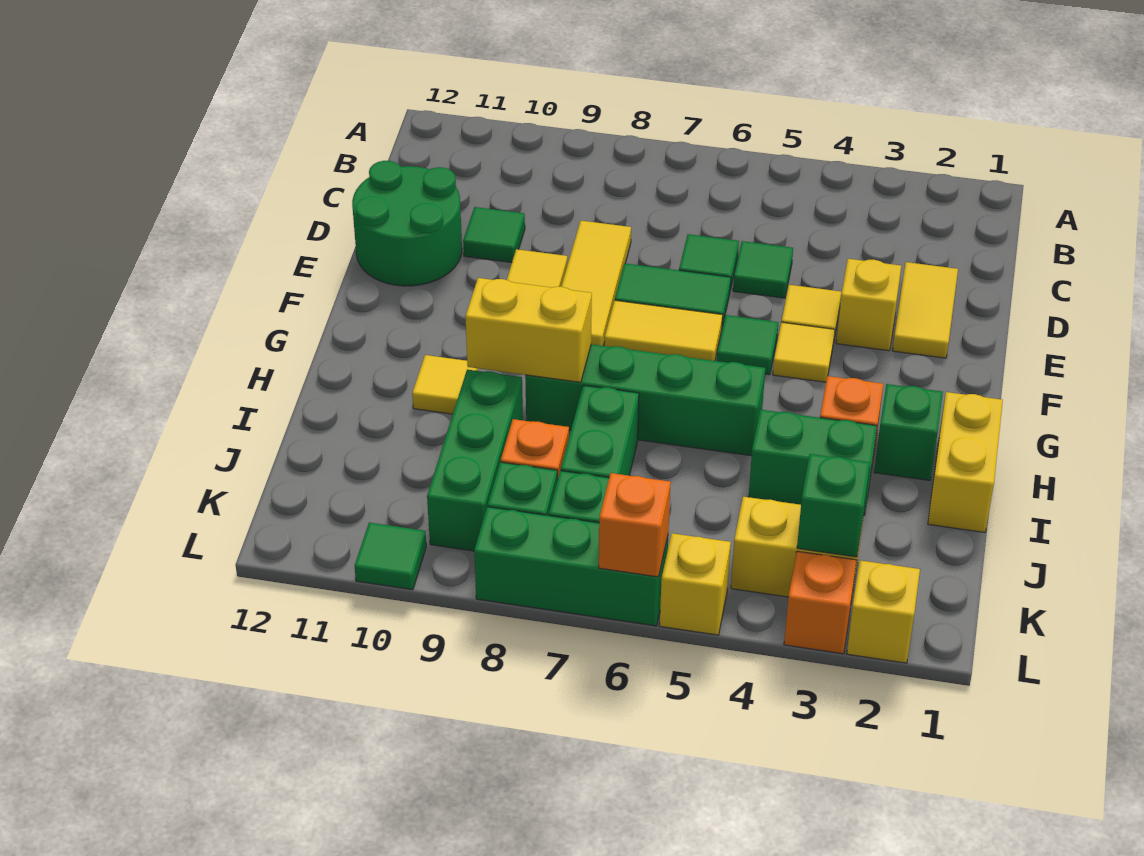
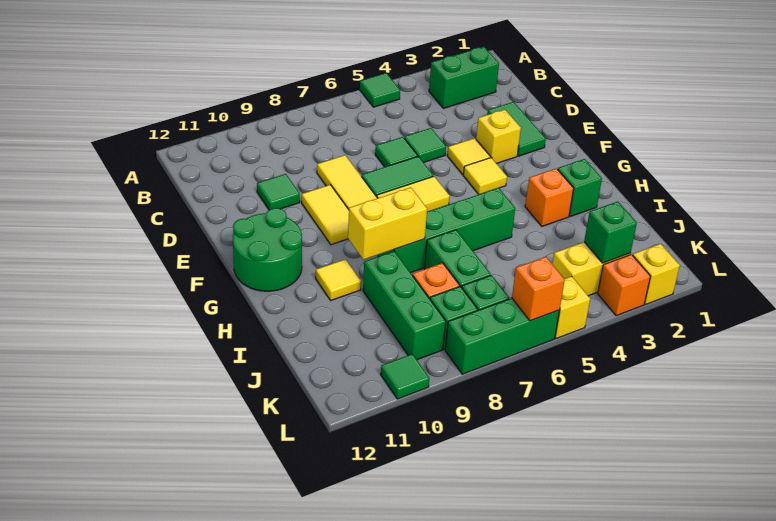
yellow 1x2 tile [893,262,958,358] -> green 1x2 tile [487,102,546,156]
green 2x2 round brick [352,161,462,286] -> green 2x2 round brick moved to [233,208,302,291]
green 1x1 tile [717,315,778,375] -> green 1x1 tile moved to [360,73,400,107]
yellow 1x2 brick [928,392,1003,532] -> none
green 1x2 brick [749,410,877,515] -> green 1x2 brick moved to [429,47,499,108]

